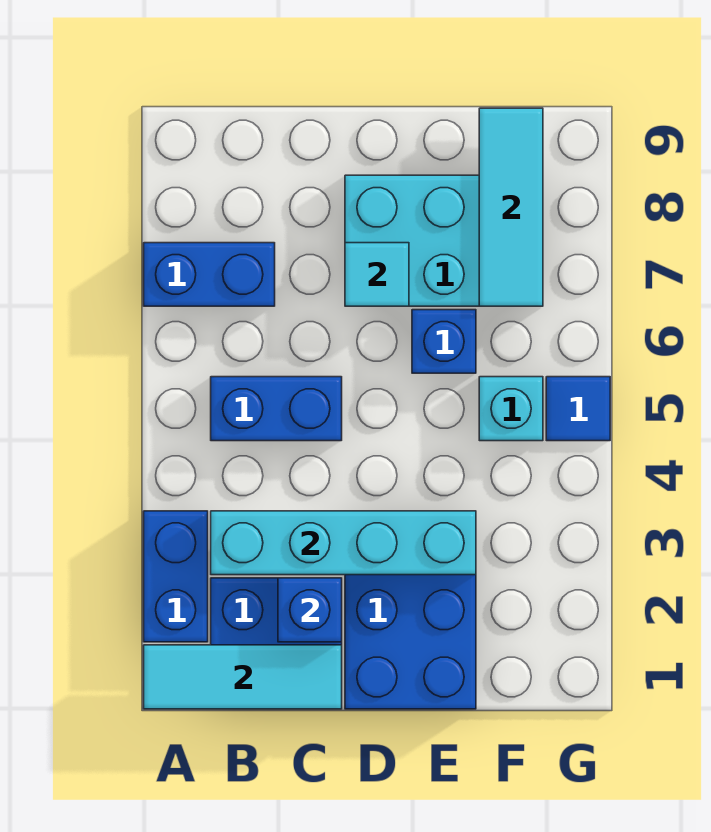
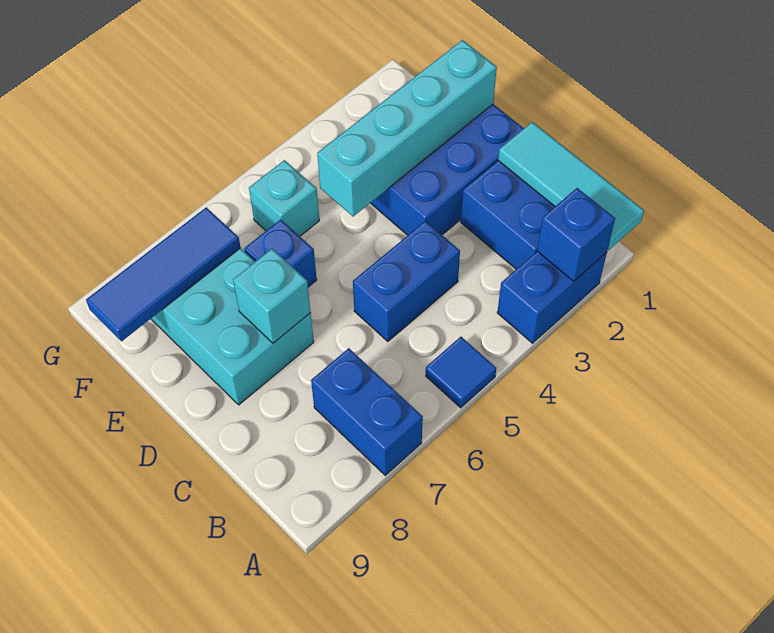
cyan 1x4 brick [211,511,476,575] -> cyan 1x4 brick turned to [317,40,497,217]
blue 1x2 brick [211,377,342,441] -> blue 1x2 brick turned to [353,221,460,341]
blue 1x1 brick [278,578,342,642] -> blue 1x1 brick moved to [537,188,615,281]
cyan 1x1 tile [345,243,409,306] -> cyan 1x1 brick [233,249,311,343]
cyan 1x3 tile [479,108,543,306] -> blue 1x3 tile [86,207,241,341]
blue 1x1 tile [546,377,610,441] -> blue 1x1 tile moved to [426,337,496,408]

